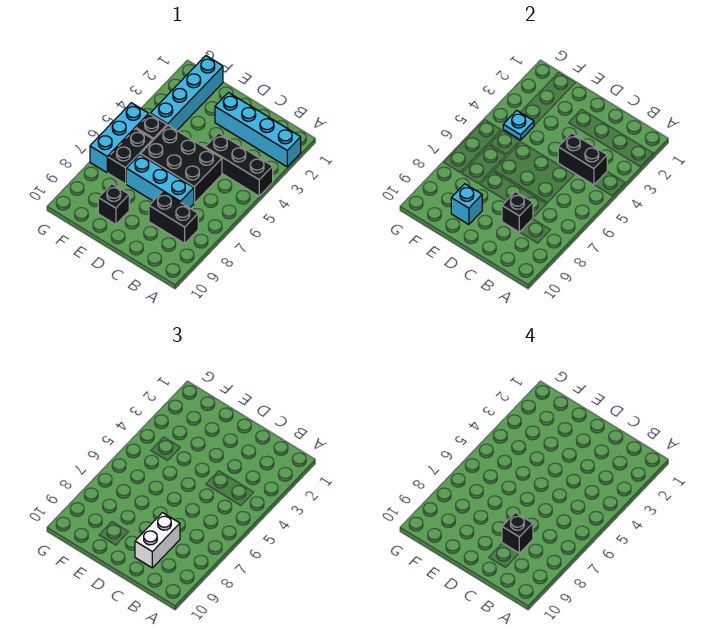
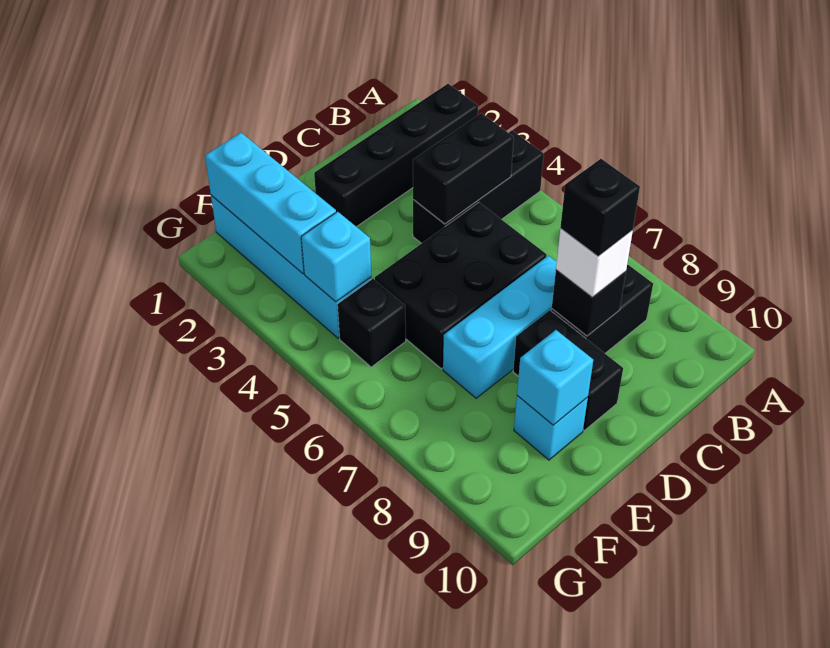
cyan 1x4 brick [215,93,301,167] -> black 1x4 brick [314,84,478,227]
white 1x2 brick [135,513,180,568] -> white 1x1 brick [556,229,633,298]
black 1x1 brick [98,184,129,225] -> cyan 1x1 brick [514,396,588,460]
cyan 1x1 plate [503,110,534,140] -> cyan 1x1 brick [301,212,371,302]
black 1x2 brick [108,129,153,184] -> black 1x2 brick moved to [513,310,623,430]
cyan 1x3 brick [90,103,149,173] -> cyan 1x3 brick moved to [205,133,336,273]

